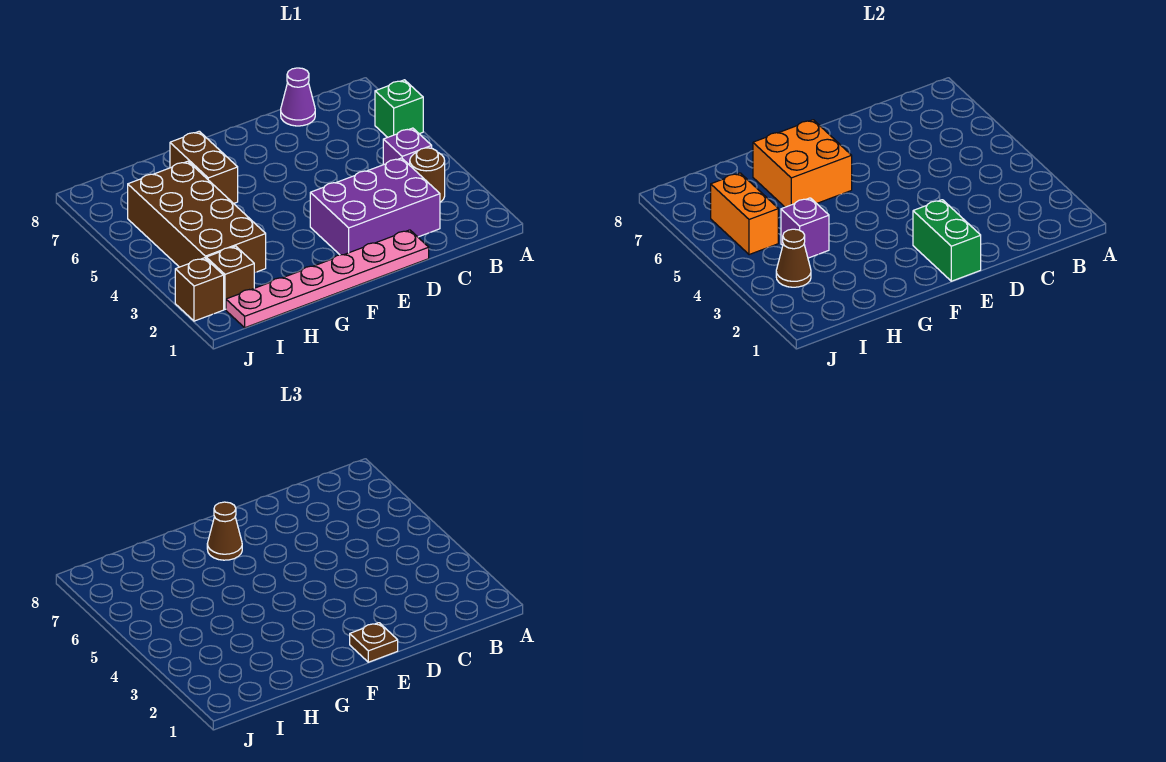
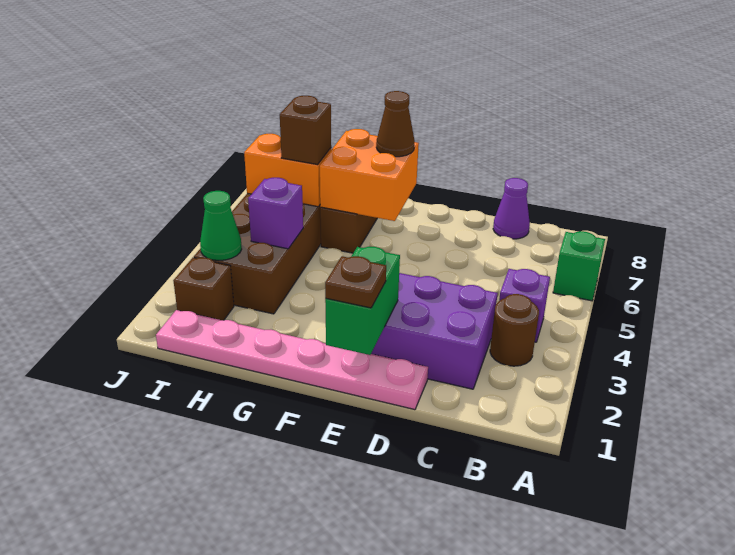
brown 1x1 cone [776,229,811,287] -> green 1x1 cone [200,191,242,260]
orange 1x2 brick [711,173,778,255] -> orange 1x2 brick turned to [244,134,331,207]
brown 1x1 brick [175,258,224,321] -> brown 1x1 brick moved to [280,96,331,165]

